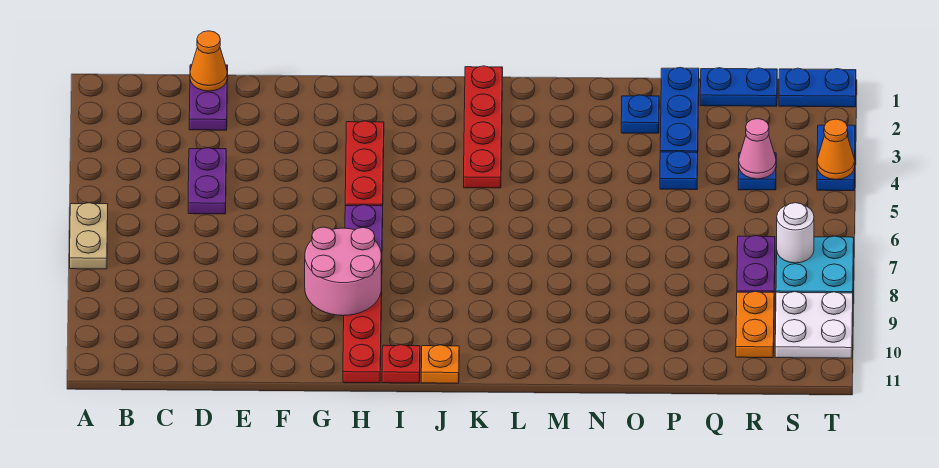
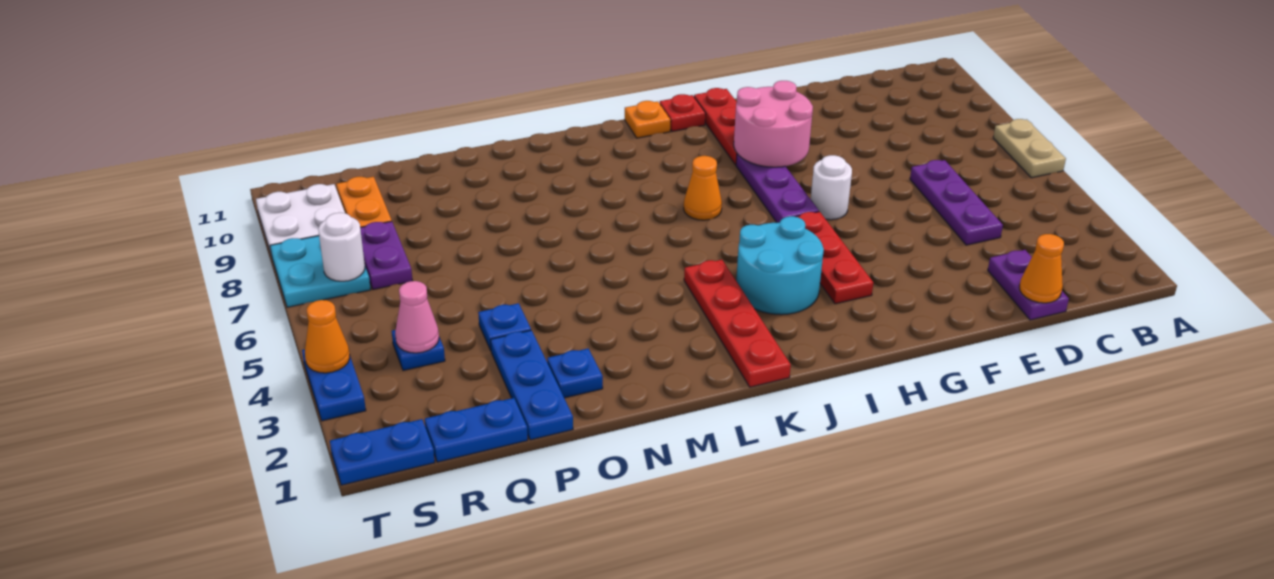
purple 1x2 plate [188,148,226,214] -> purple 1x3 plate [910,160,1003,245]
none -> white 1x1 round brick [811,155,852,220]
none -> cyan 2x2 round brick [736,216,824,315]
none -> orange 1x1 cone [684,156,722,220]

